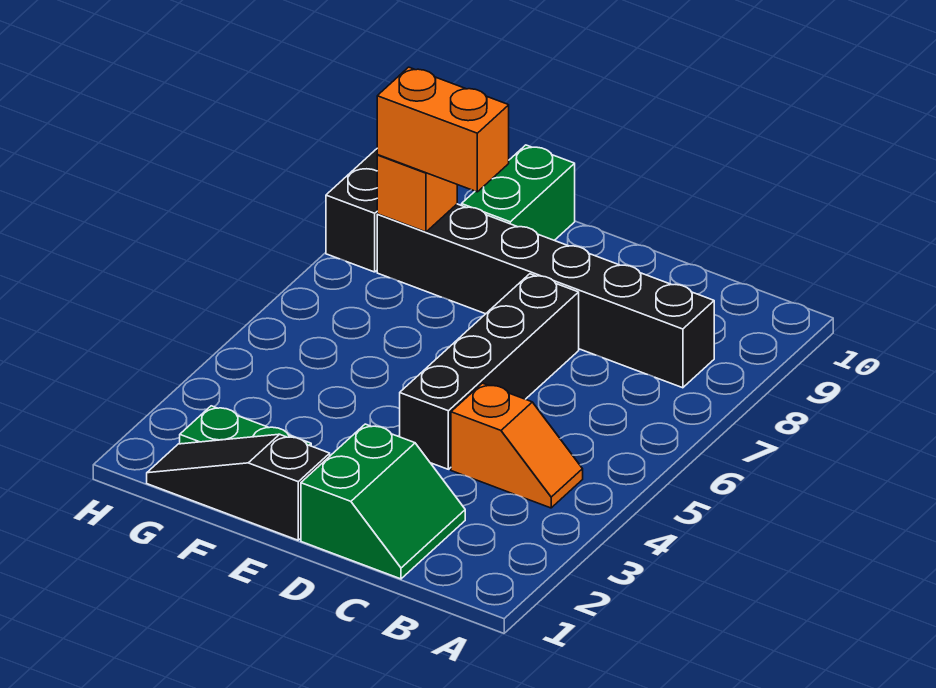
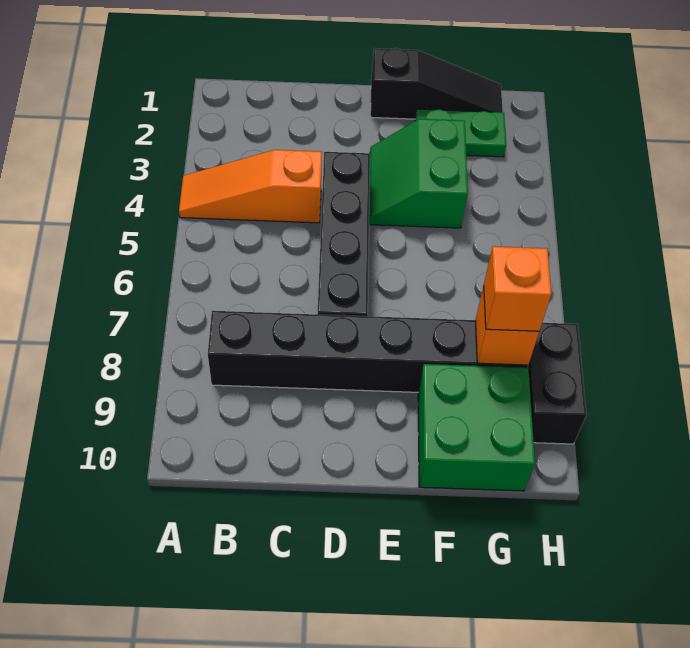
orange 1x2 slope [451,383,583,508] -> orange 1x3 slope [179,150,322,223]
green 2x2 slope [301,424,465,579] -> green 2x2 slope moved to [369,119,468,228]
orange 1x2 brick [377,67,509,192] -> orange 1x1 brick [484,246,551,331]
green 1x2 brick [462,145,575,240] -> green 2x2 brick [418,364,535,491]

